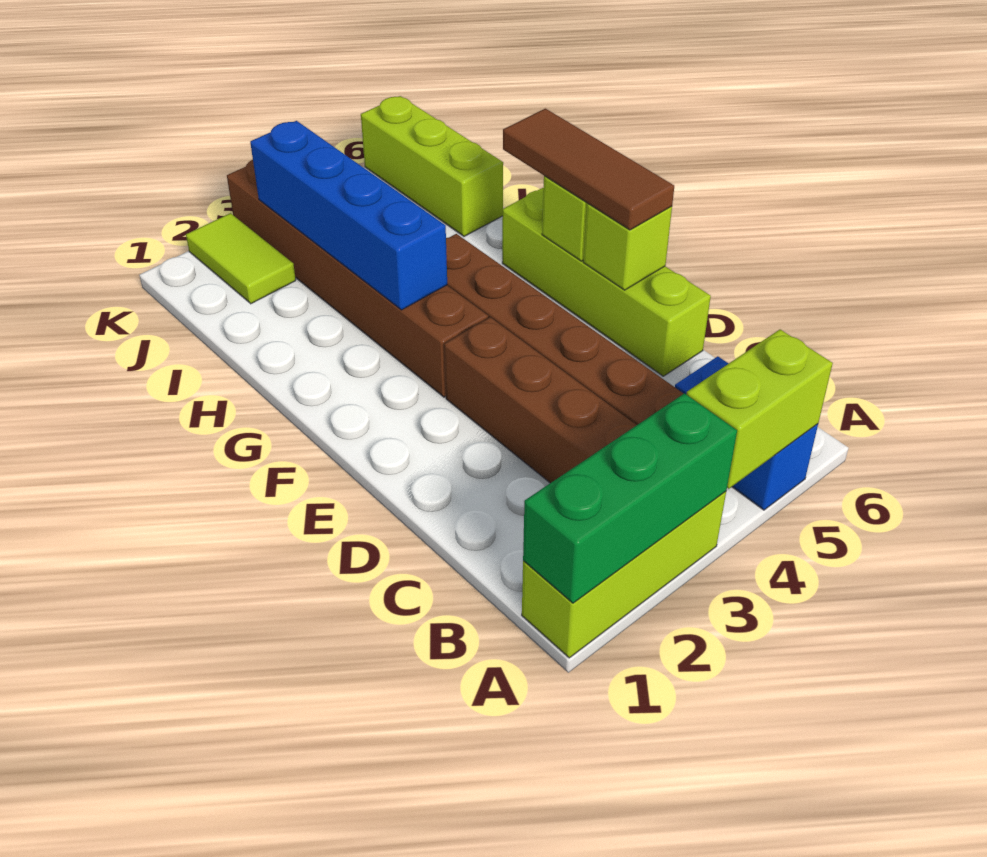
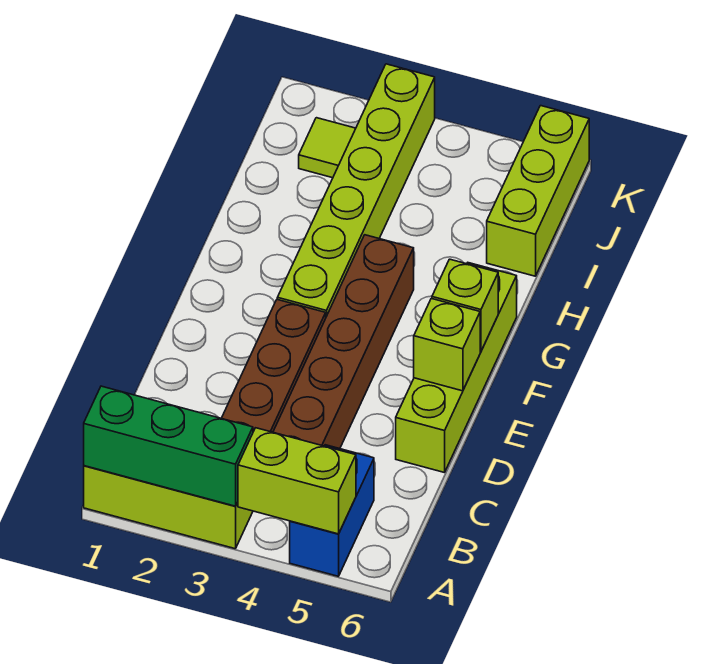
brown 1x3 tile [503,109,674,230] -> none
brown 1x6 brick [227,160,488,397] -> lime 1x6 brick [277,64,435,317]
blue 1x4 brick [250,121,447,310] -> none
lime 1x2 tile [186,213,296,304] -> lime 1x1 tile [299,118,356,178]

